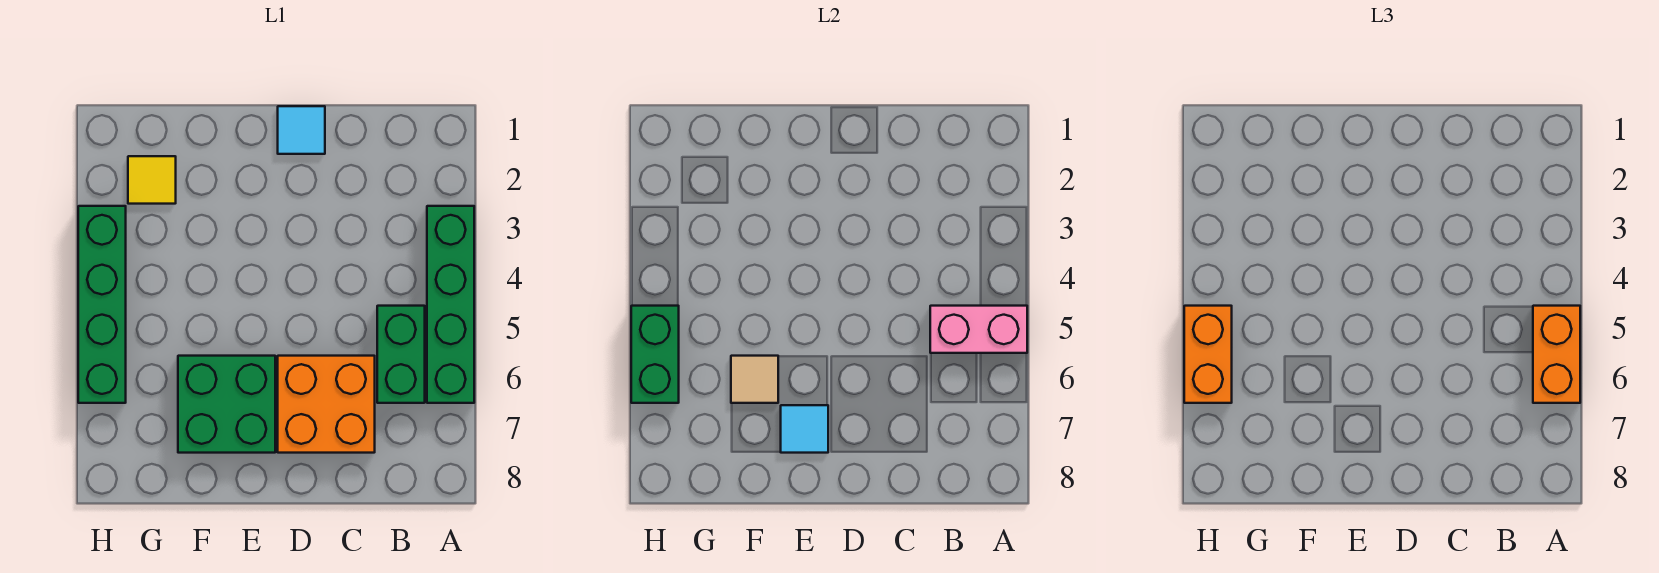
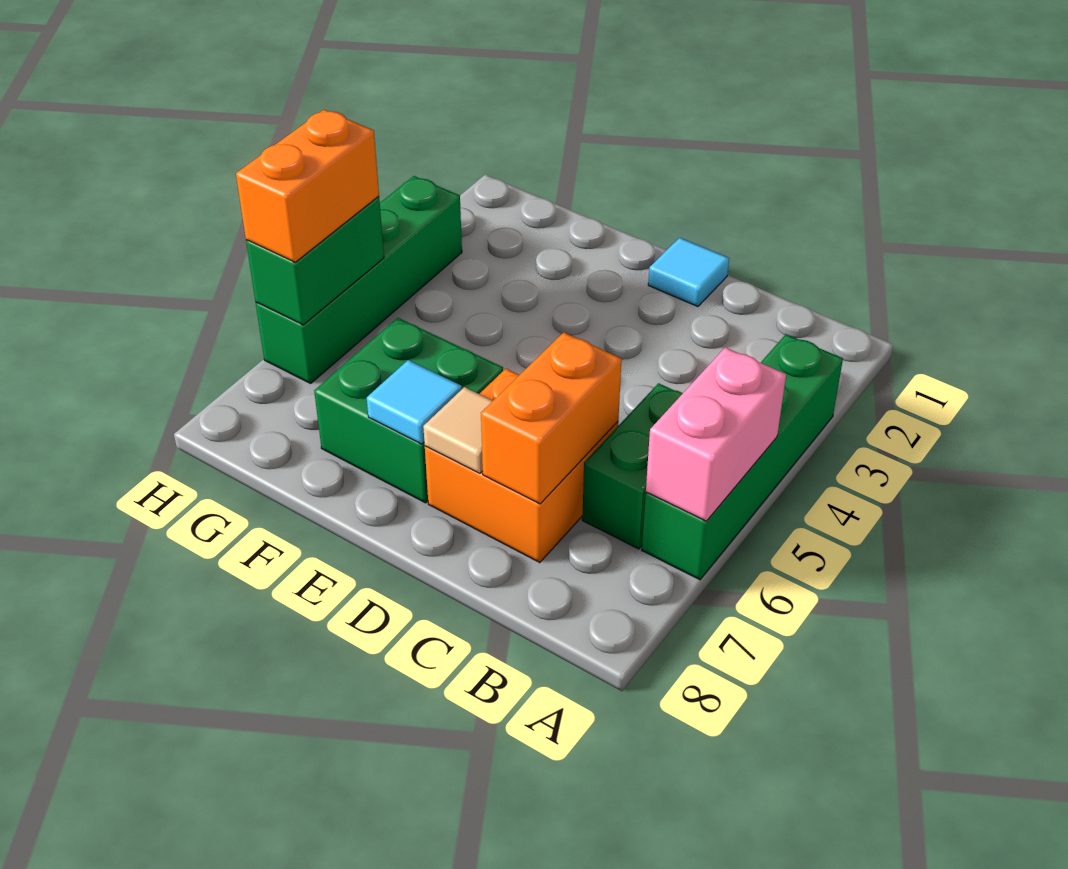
pink 1x2 brick [930,306,1027,353] -> pink 1x2 brick turned to [646,348,786,521]
orange 1x2 brick [1533,306,1580,403] -> orange 1x2 brick moved to [481,332,621,504]
tan 1x1 tile [731,356,778,403] -> tan 1x1 tile moved to [423,387,493,473]
yellow 1x1 tile [128,156,176,204] -> none

